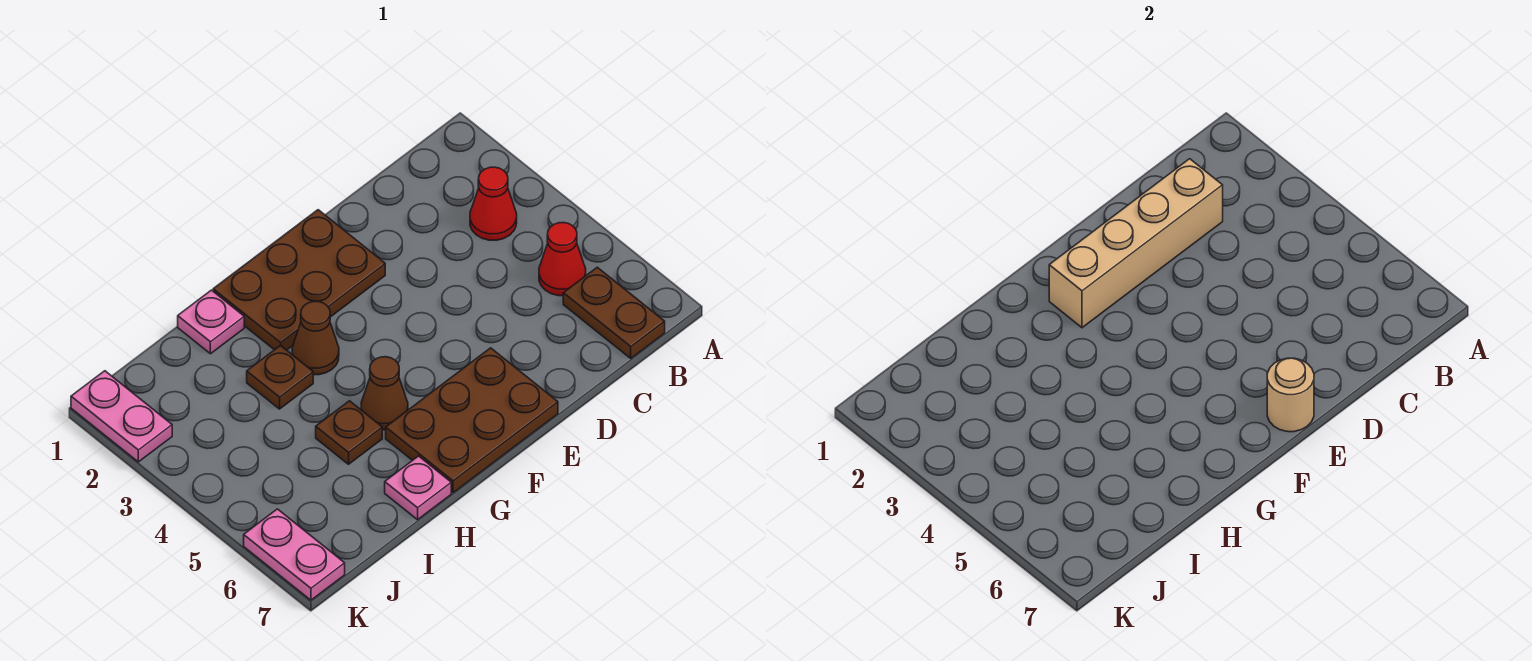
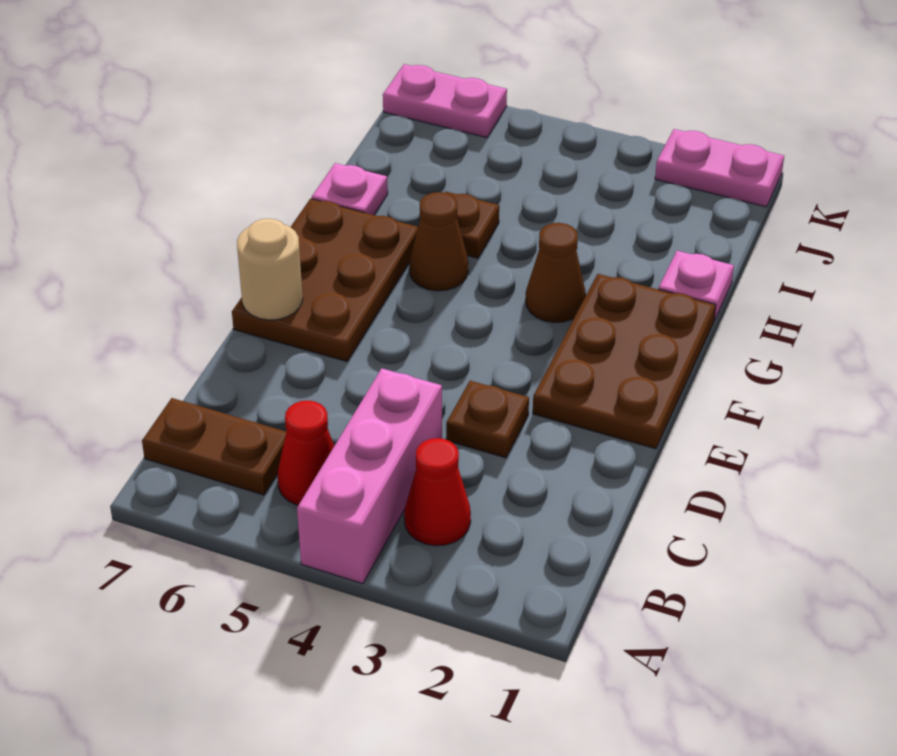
none -> pink 1x3 brick [297,368,442,584]
tan 1x4 brick [1049,159,1223,328] -> none
brown 1x1 plate [247,345,313,409] -> brown 1x1 plate moved to [446,381,529,458]

